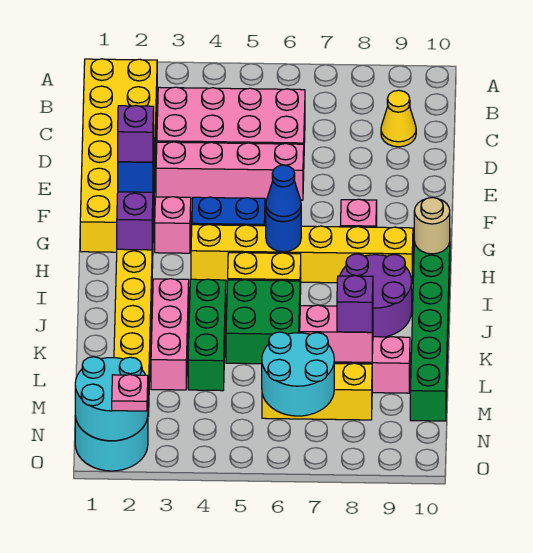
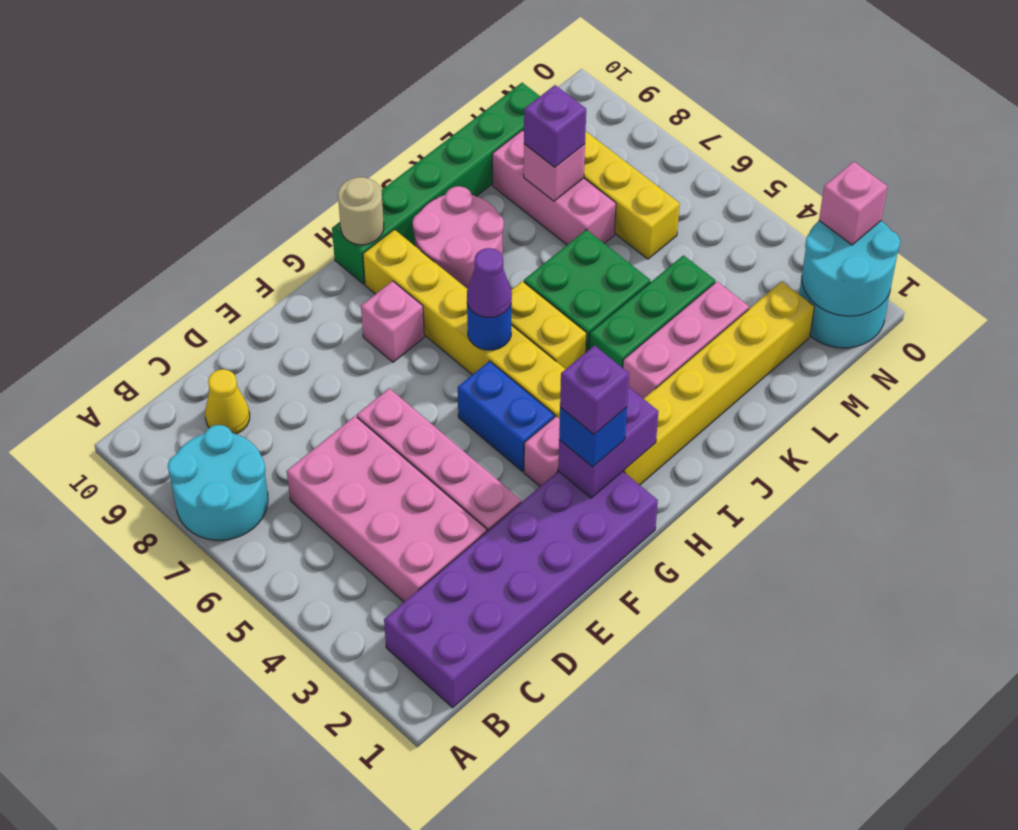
yellow 2x6 brick [80,59,157,252] -> purple 2x6 brick [384,471,658,708]
blue 1x1 cone [266,165,301,222] -> purple 1x1 cone [467,248,512,317]
purple 2x2 round brick [340,254,412,337] -> pink 2x2 round brick [413,186,504,289]
pink 1x2 brick [300,305,373,362] -> pink 1x1 brick [524,144,585,201]
cyan 2x2 round brick [262,332,334,416] -> cyan 2x2 round brick moved to [168,425,268,540]
pink 1x1 plate [112,375,148,411] -> pink 1x1 brick [819,161,887,245]

